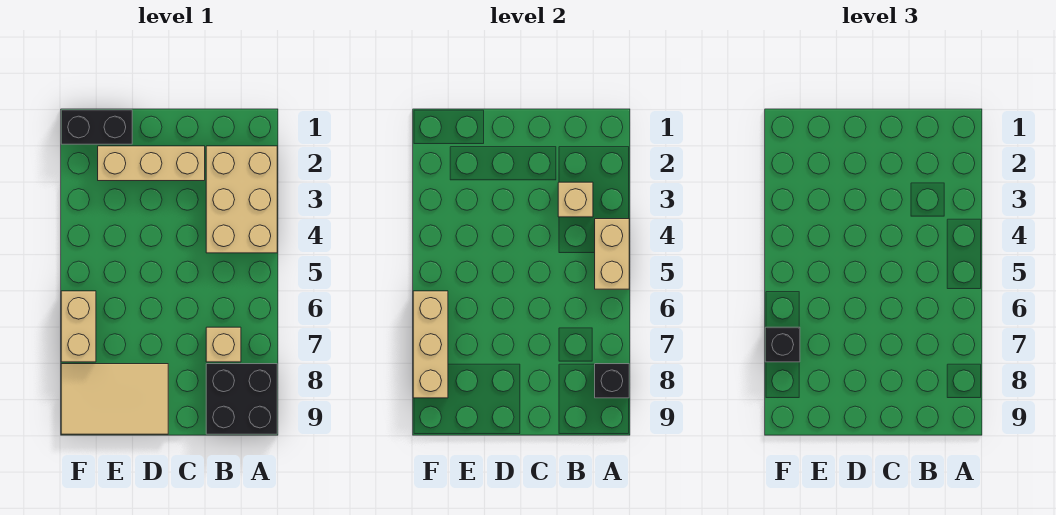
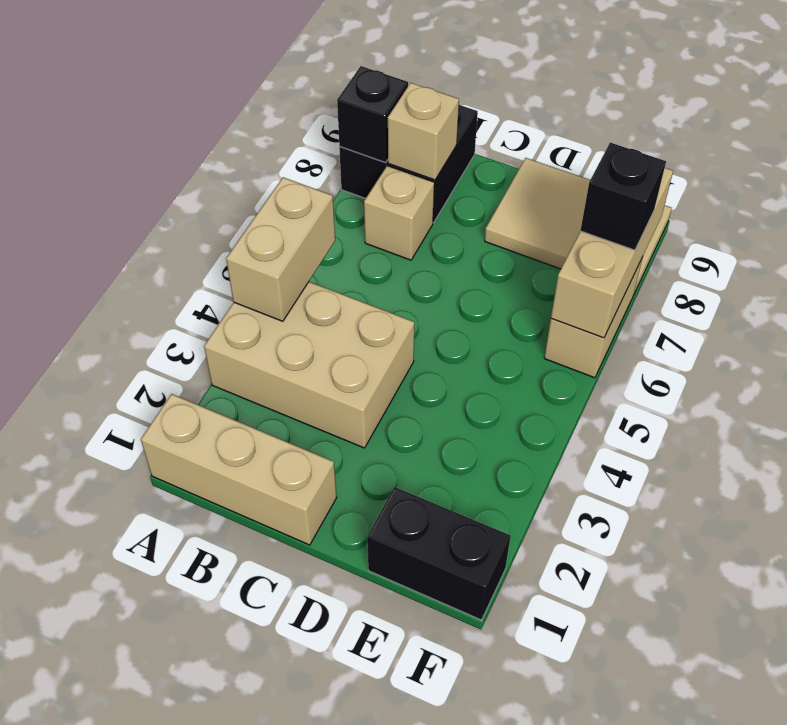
tan 2x3 brick [206,146,277,253] -> tan 2x3 brick turned to [204,282,414,448]
tan 1x1 brick [558,182,593,217] -> tan 1x1 brick moved to [388,83,459,180]
tan 1x3 brick [98,146,205,181] -> tan 1x3 brick moved to [141,394,337,545]

